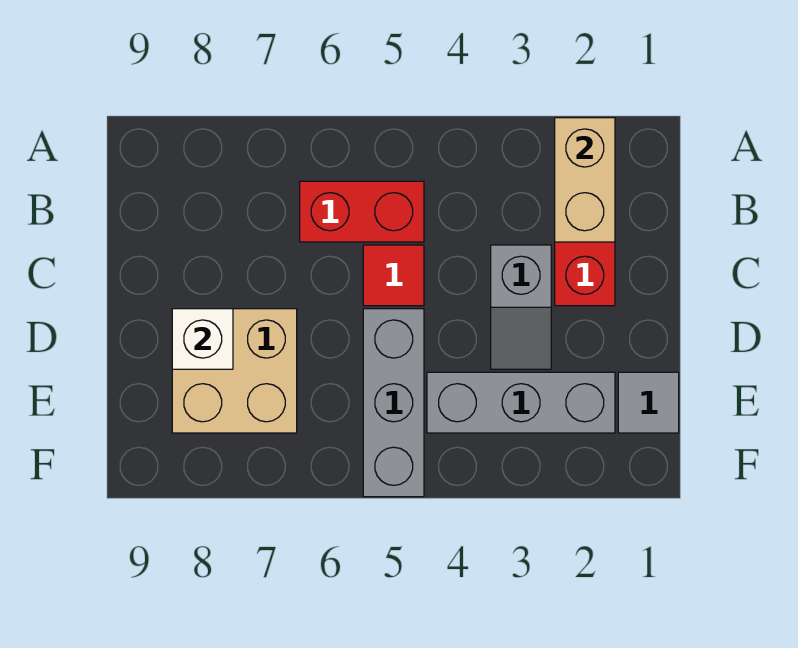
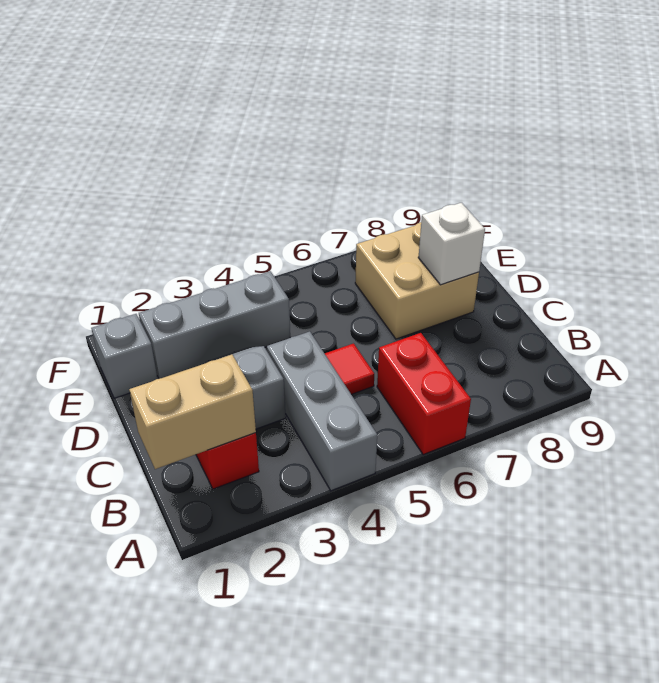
tan 1x2 brick [555,118,615,242] -> tan 1x2 brick turned to [129,355,256,469]
red 1x2 brick [300,181,424,242] -> red 1x2 brick turned to [377,333,471,455]
grey 1x3 brick [363,309,424,497] -> grey 1x3 brick moved to [267,331,377,491]
grey 1x1 tile [618,372,679,433] -> grey 1x1 brick [91,314,158,398]

